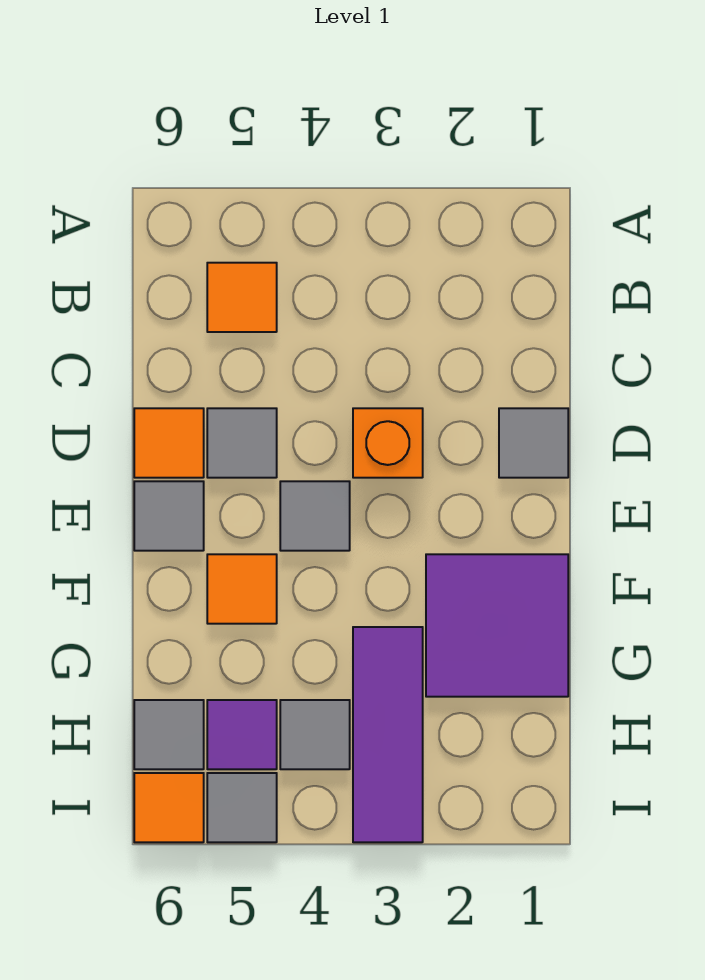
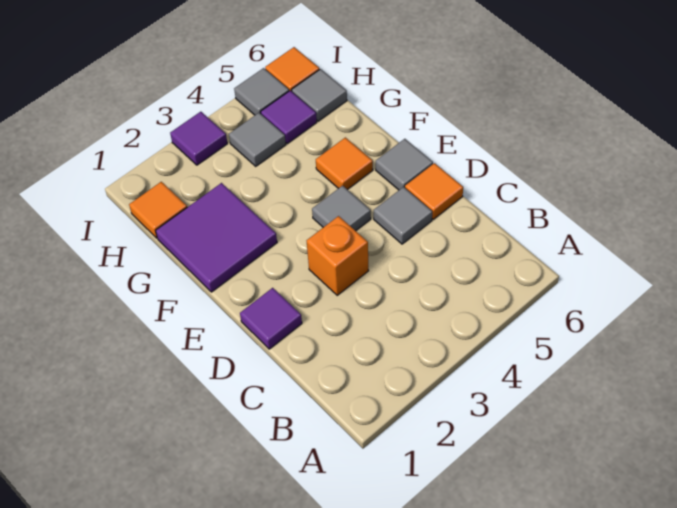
orange 1x1 tile [207,263,277,332] -> orange 1x1 tile moved to [129,182,187,238]
grey 1x1 tile [499,408,568,478] -> purple 1x1 tile [240,288,302,349]
purple 1x3 tile [353,627,423,842] -> purple 1x1 tile [170,112,227,165]

